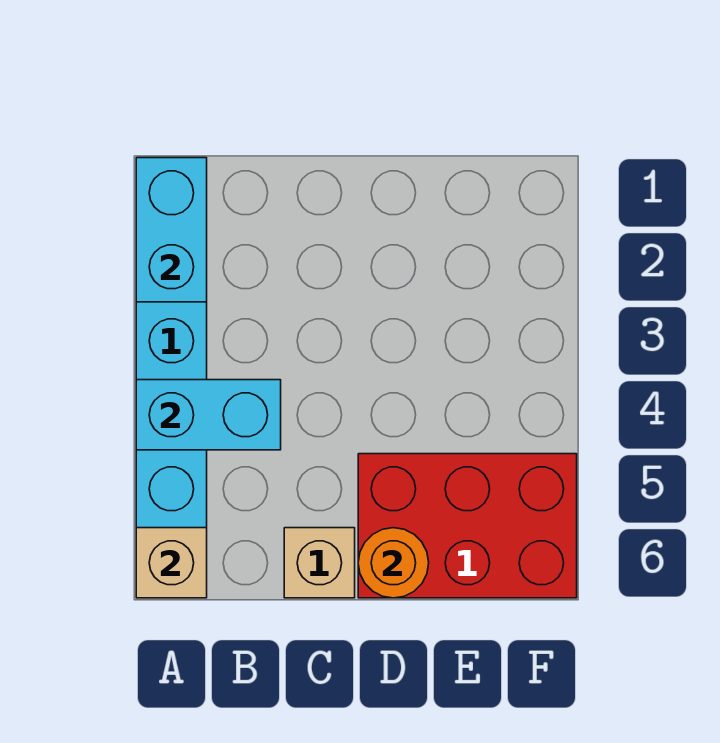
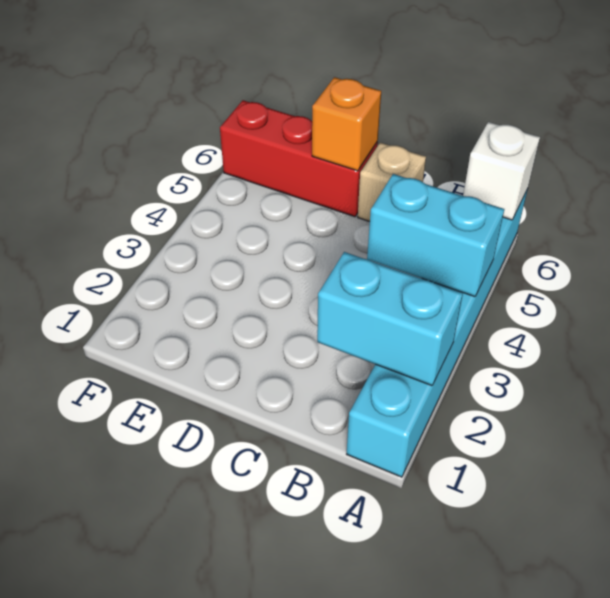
cyan 1x2 brick [136,158,207,302] -> cyan 1x2 brick turned to [317,252,463,386]
tan 1x1 brick [136,528,207,598] -> white 1x1 brick [463,122,540,220]
red 2x3 brick [358,454,577,598] -> red 1x3 brick [220,100,378,217]
orange 1x1 round brick [358,528,429,598] -> orange 1x1 brick [312,77,381,171]

